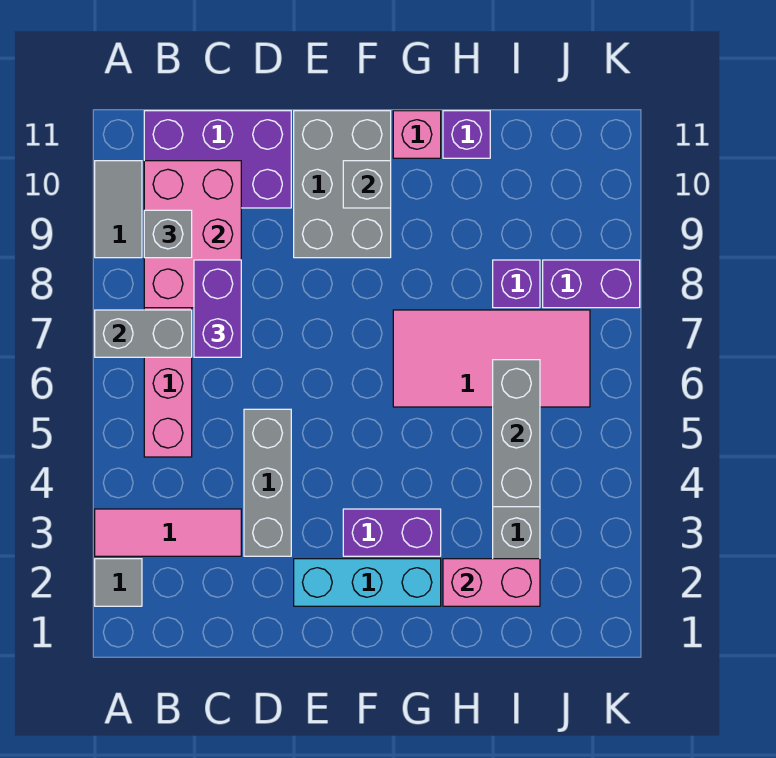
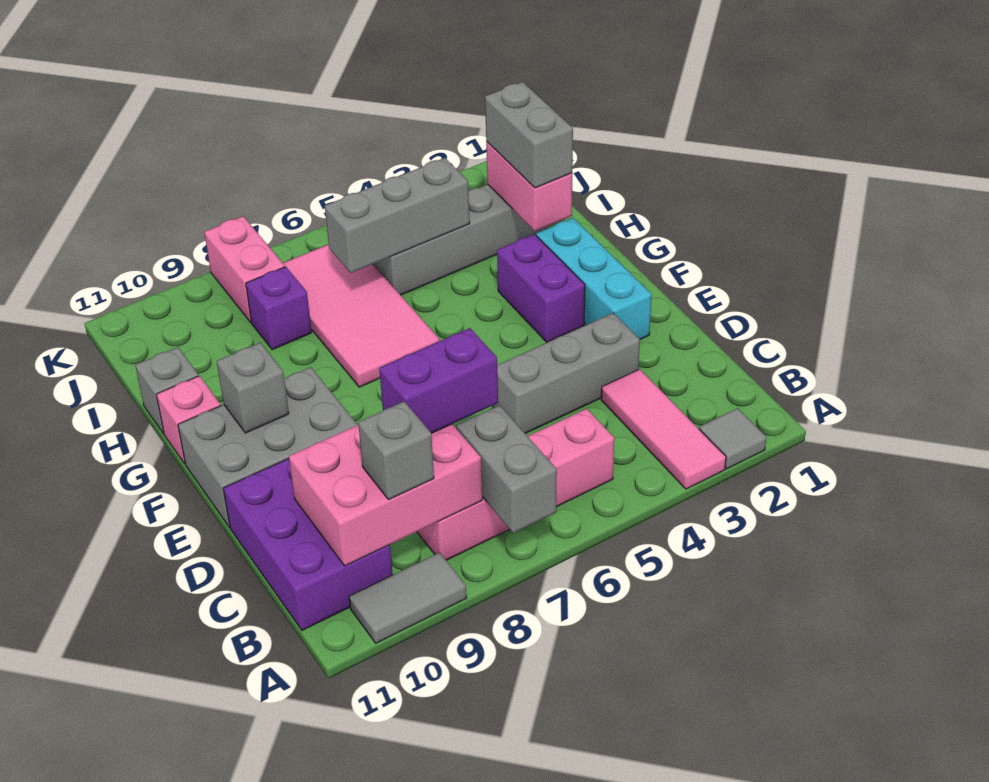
none -> grey 1x2 brick [485,82,573,188]
purple 1x1 brick [443,111,490,158] -> grey 1x1 brick [135,347,199,434]
purple 1x2 brick [543,260,640,308] -> pink 1x2 brick [204,216,285,323]

